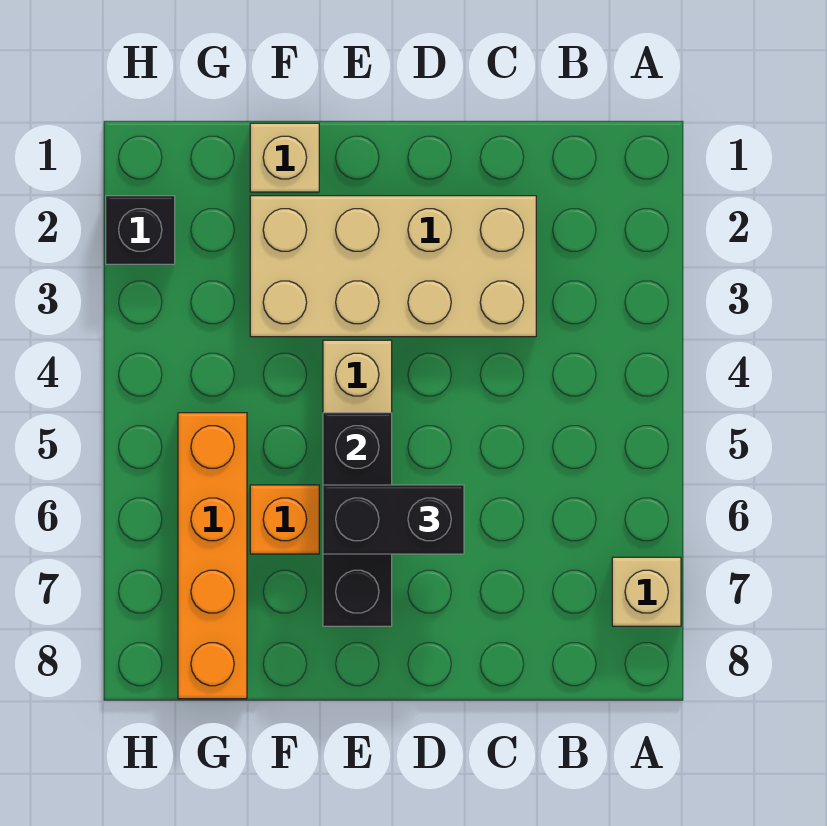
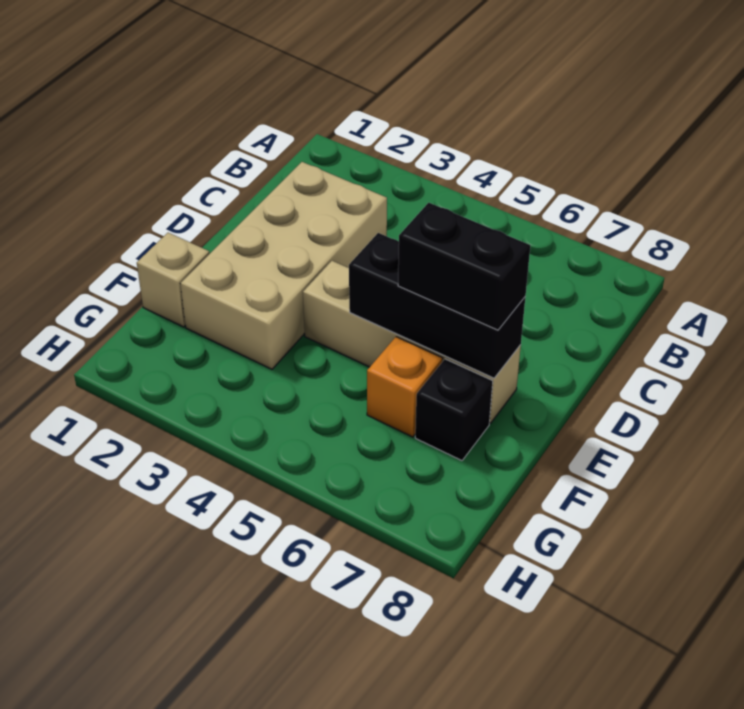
tan 1x1 brick [612,557,681,626] -> none
black 1x2 brick [323,485,464,554] -> black 1x2 brick turned to [398,203,530,330]
orange 1x4 brick [178,413,247,699] -> none
black 1x1 brick [106,196,175,264] -> black 1x1 brick moved to [415,359,493,461]

